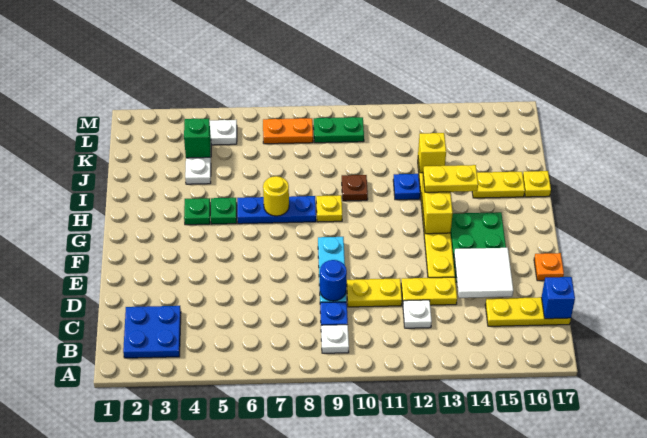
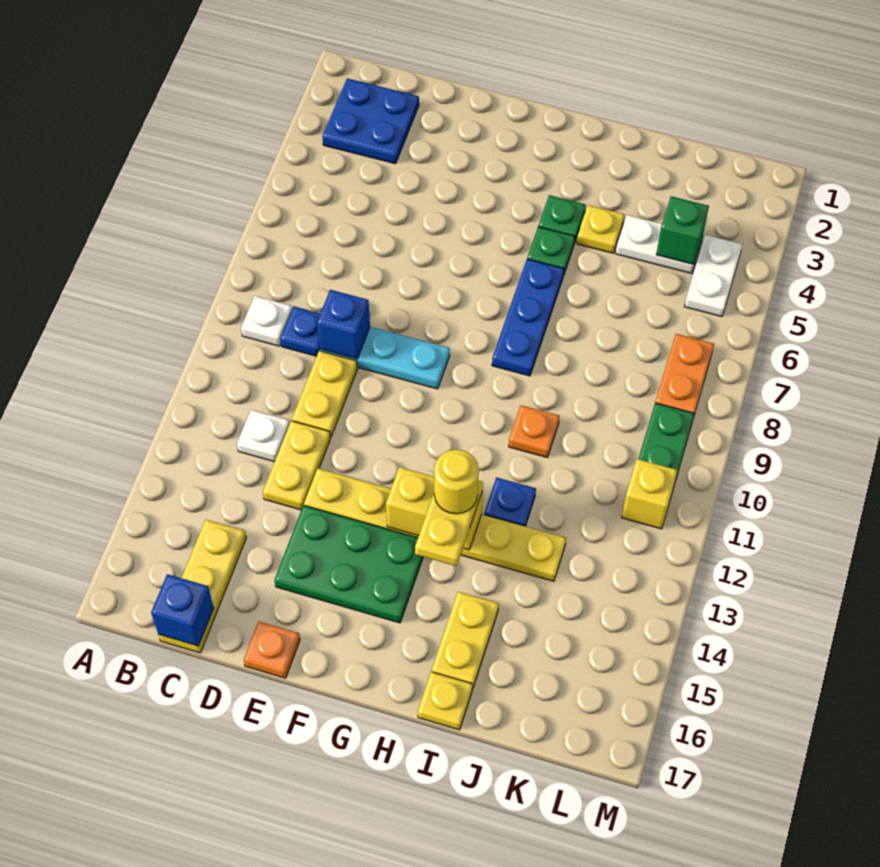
blue 1x1 round brick [320,260,347,301] -> blue 1x1 brick [317,290,370,359]
white 2x2 tile [454,248,513,298] -> none
yellow 1x1 round brick [263,176,289,216] -> yellow 1x1 round brick moved to [434,450,479,514]
yellow 1x1 plate [316,195,342,222] -> yellow 1x1 plate moved to [577,205,625,253]
brown 1x1 plate [342,175,368,201] -> orange 1x1 plate [509,405,559,457]
yellow 1x1 brick [418,133,446,173] -> yellow 1x1 brick moved to [622,459,677,529]

